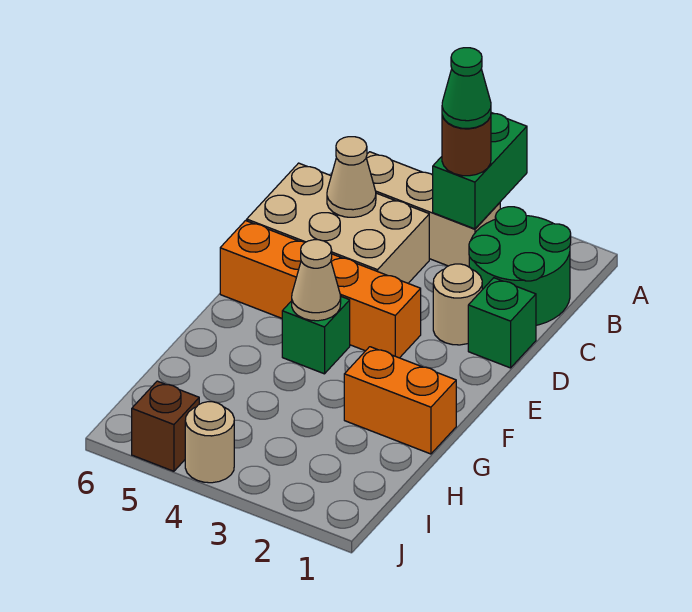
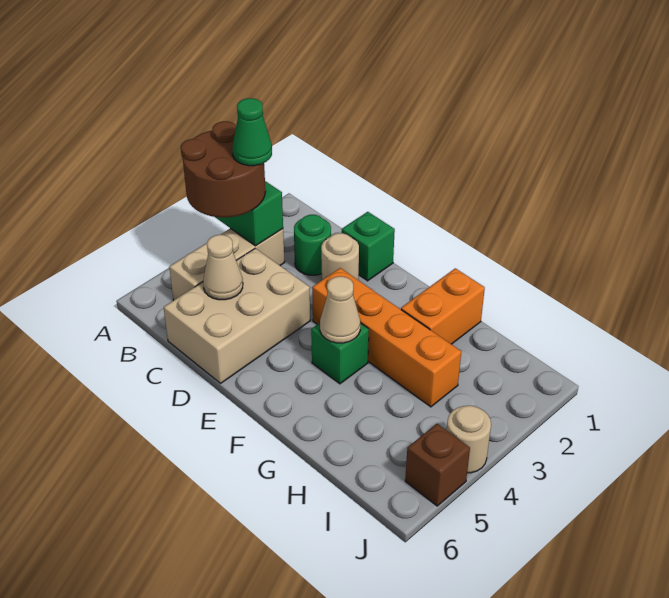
green 2x2 round brick [469,207,571,325] -> green 1x1 round brick [294,215,331,275]
brown 1x1 round brick [442,116,491,176] -> brown 2x2 round brick [181,121,266,218]
orange 1x4 brick [220,221,421,358] -> orange 1x4 brick turned to [312,268,461,407]

